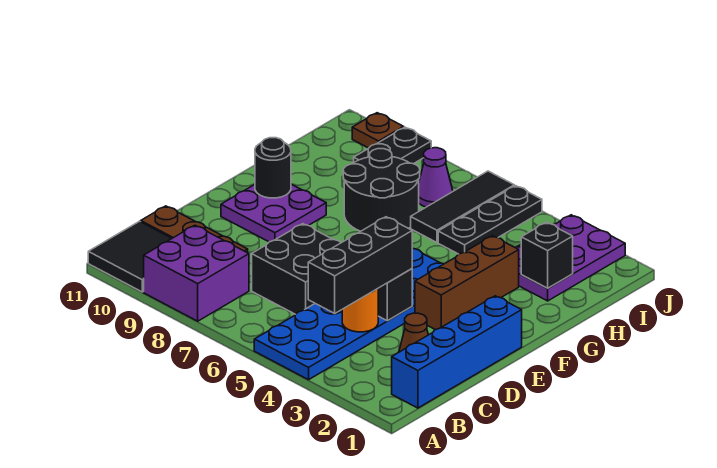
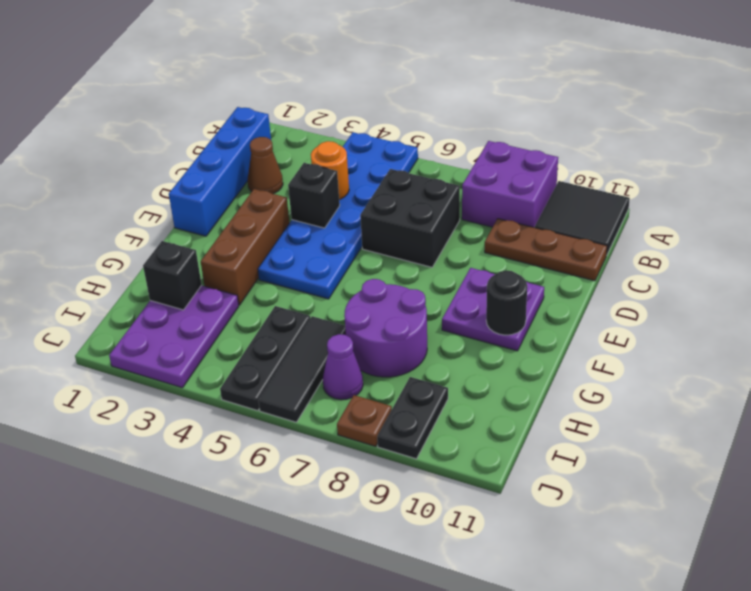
black 1x3 brick [308,217,413,313] -> none
black 2x2 round brick [343,149,420,231] -> purple 2x2 round brick [344,279,427,377]
brown 1x1 plate [352,113,404,148] -> brown 1x1 plate moved to [337,395,392,446]

